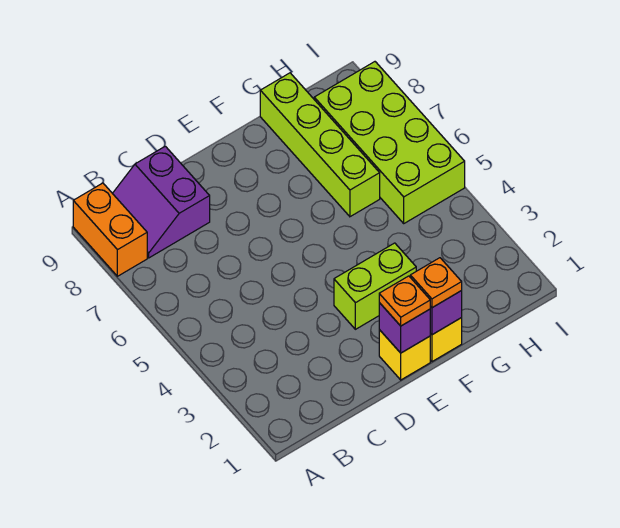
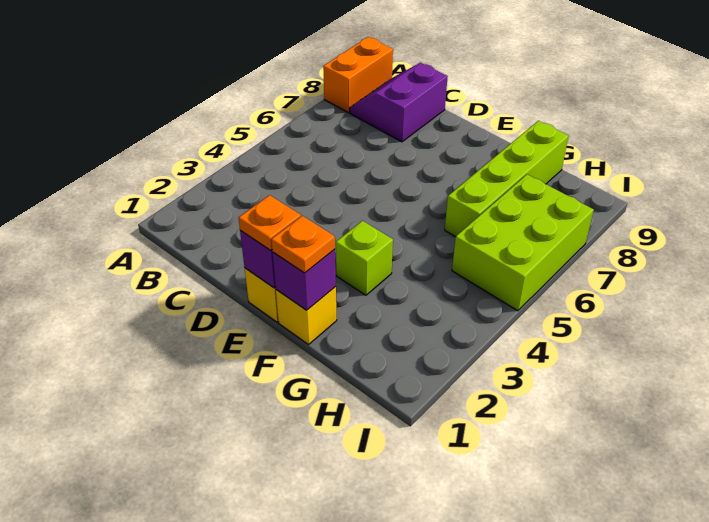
lime 1x2 brick [334,243,416,329] -> lime 1x1 brick [336,221,393,295]
lime 2x4 brick [314,62,465,223] -> lime 2x3 brick [452,175,594,311]

